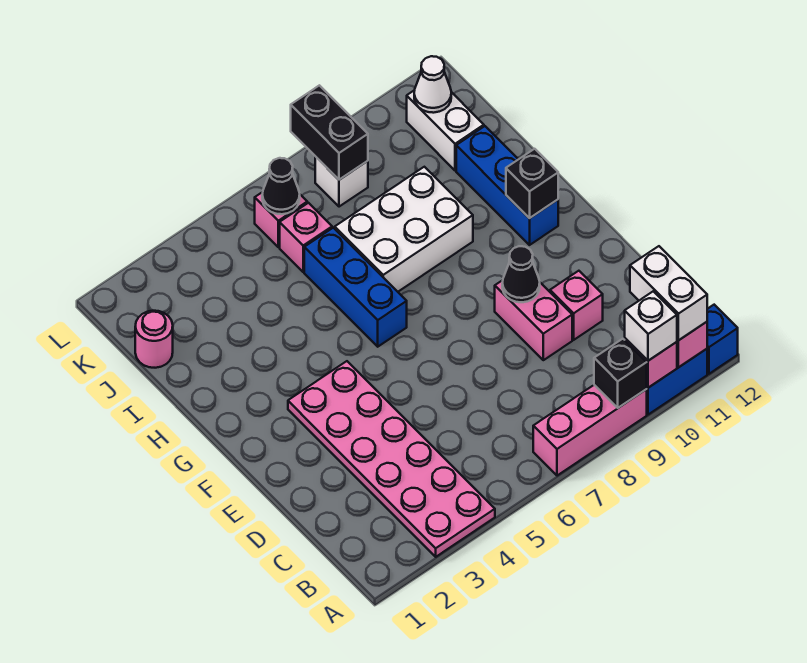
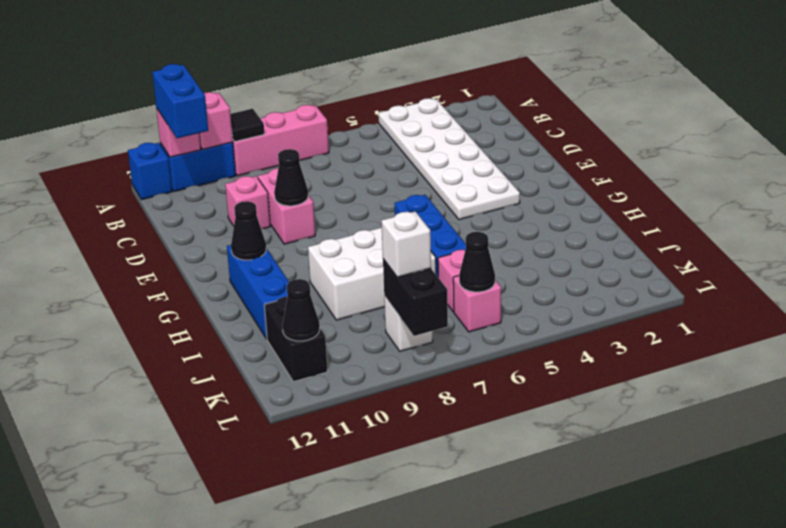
pink 2x6 plate [288,361,495,557] -> white 2x6 plate [379,98,520,220]
black 1x1 brick [594,339,647,408] -> black 1x1 tile [230,109,264,142]
white 1x1 brick [625,291,677,361] -> white 1x1 brick moved to [381,212,431,277]
white 1x2 brick [630,246,707,341] -> blue 1x2 brick [152,64,208,138]
black 1x1 brick [506,149,558,218] -> black 1x1 cone [231,201,266,260]
pink 1x1 round brick [135,311,173,368] -> none
white 1x2 brick [407,90,484,170] -> black 1x2 brick [264,296,327,382]
white 1x1 cone [414,56,451,113] -> black 1x1 cone [282,279,320,341]

